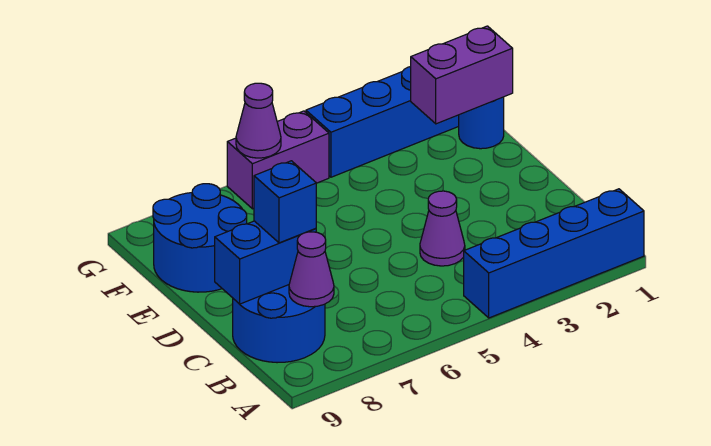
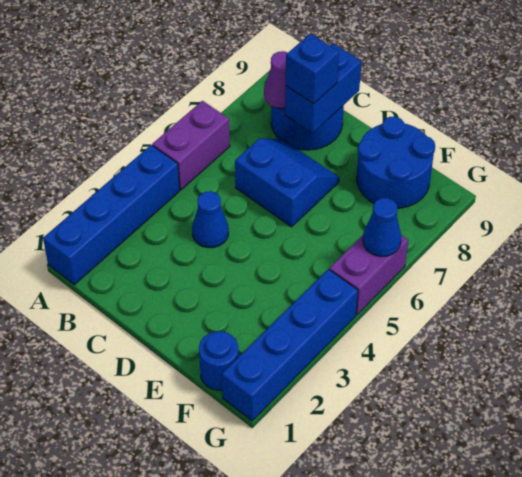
purple 1x1 cone [420,191,465,266] -> blue 1x1 cone [192,191,229,248]
none -> blue 2x2 slope [235,138,339,227]
purple 1x2 brick [411,26,513,124] -> purple 1x2 brick moved to [152,101,230,190]
purple 1x1 cone [236,83,281,158] -> blue 1x1 cone [363,198,401,257]

